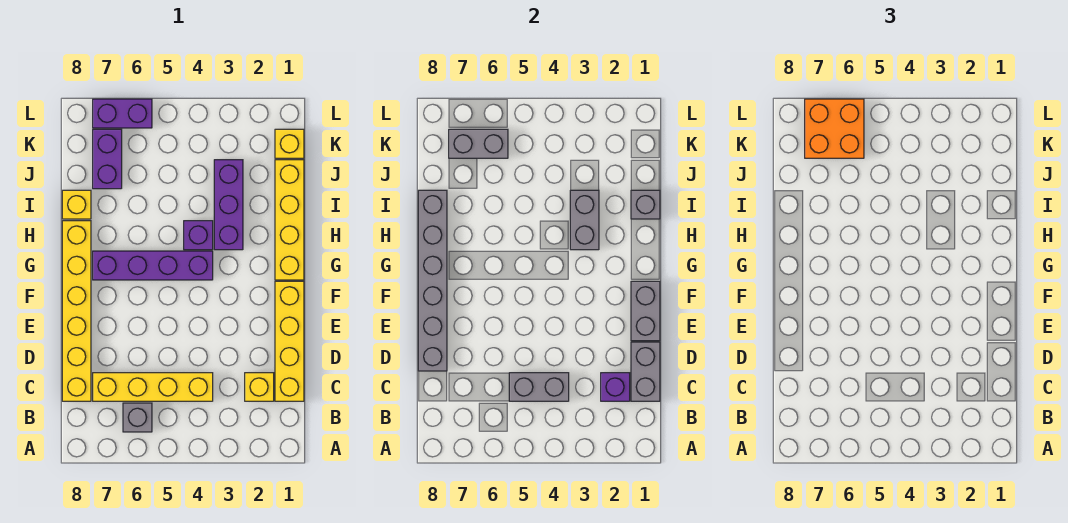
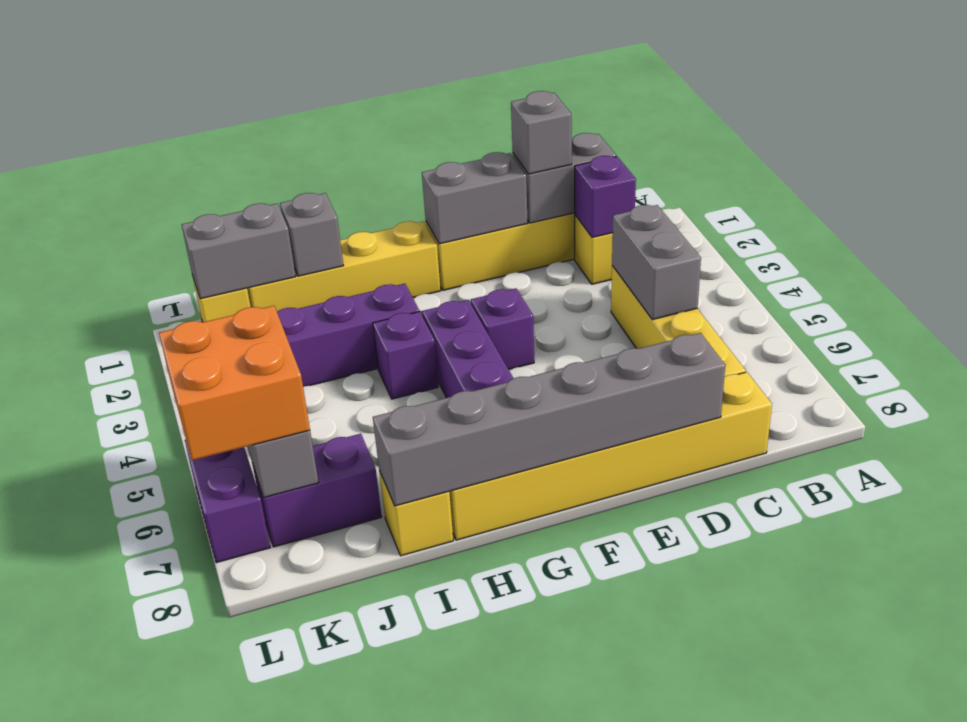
grey 1x1 brick [123,403,152,432] -> grey 1x1 brick moved to [511,91,572,174]
none -> purple 1x1 brick [471,289,534,370]
grey 1x2 brick [570,190,599,250] -> grey 1x2 brick moved to [182,203,296,299]

